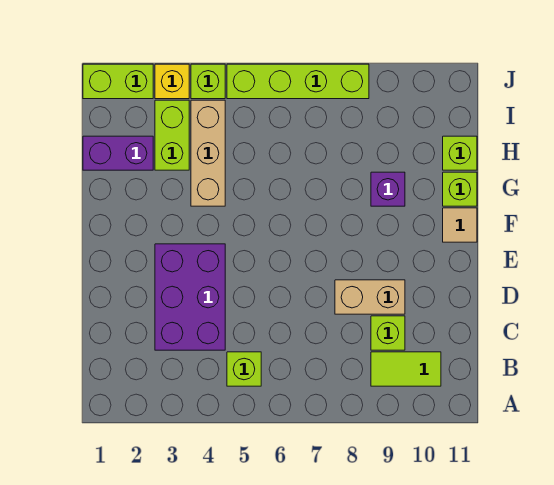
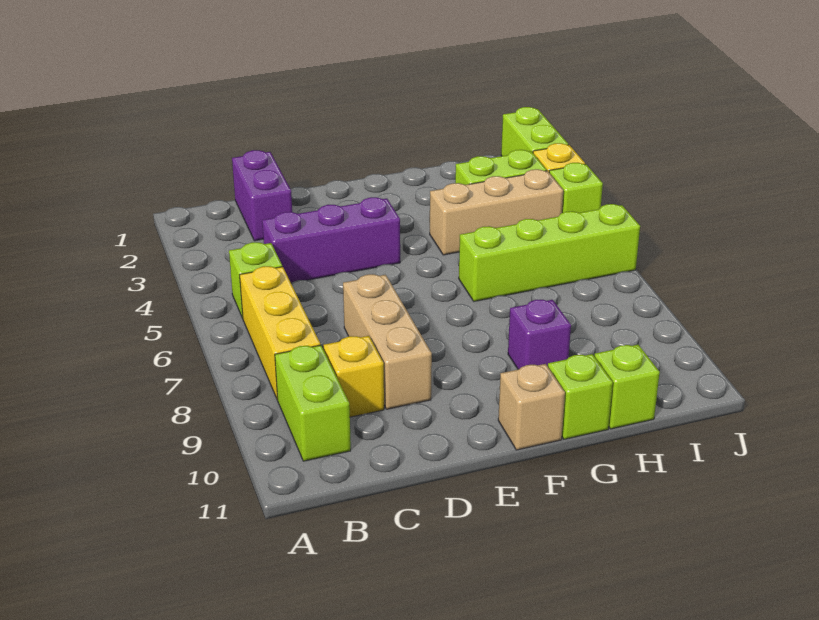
none -> yellow 1x3 brick [240,266,320,400]
lime 1x2 tile [371,352,441,386] -> lime 1x2 brick [275,345,351,461]
purple 2x3 brick [155,244,225,350] -> purple 1x3 brick [262,197,400,283]
lime 1x1 brick [371,316,405,350] -> yellow 1x1 brick [323,336,384,417]
tan 1x2 brick [335,280,405,314] -> tan 1x3 brick [343,274,432,409]
tan 1x1 tile [443,208,477,242] -> tan 1x1 brick [498,364,565,450]
purple 1x2 brick [83,136,153,170] -> purple 1x2 brick moved to [232,150,292,241]
lime 1x4 brick [227,64,369,99] -> lime 1x4 brick turned to [459,204,640,301]

